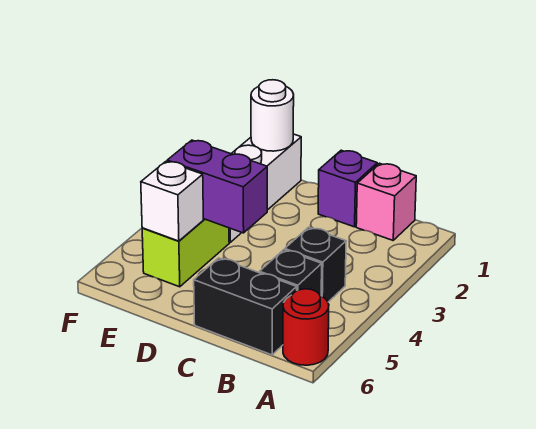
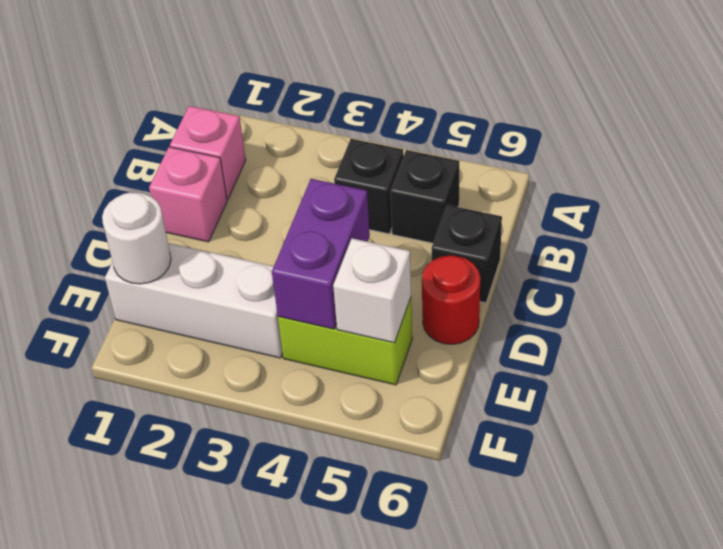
red 1x1 round brick [283,289,329,365] -> red 1x1 round brick moved to [422,255,480,344]
black 1x2 brick [194,258,297,355] -> black 1x1 brick [432,205,502,303]
purple 1x1 brick [318,150,377,227] -> pink 1x1 brick [149,147,227,242]

